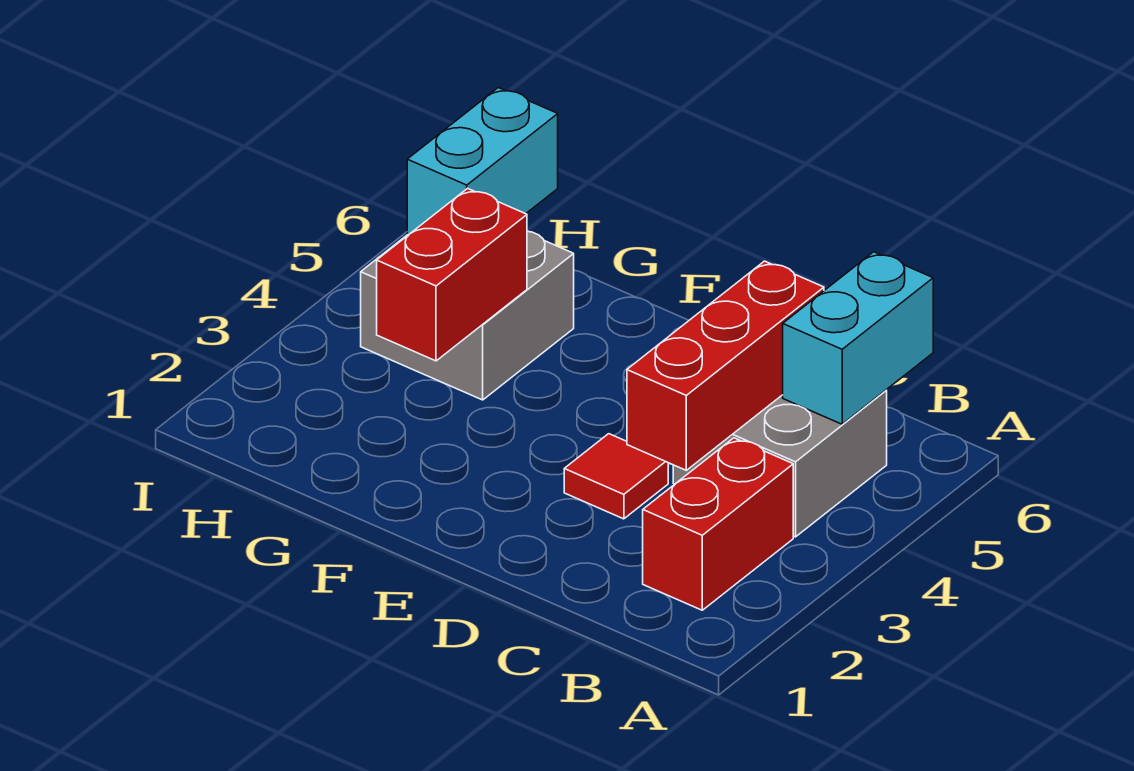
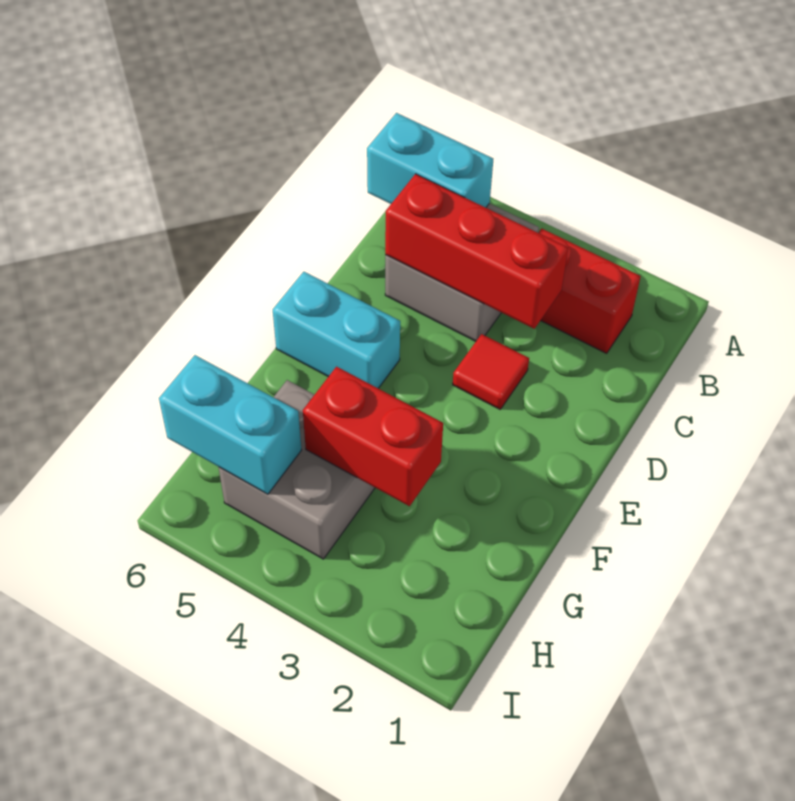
none -> cyan 1x2 brick [273,272,400,388]

